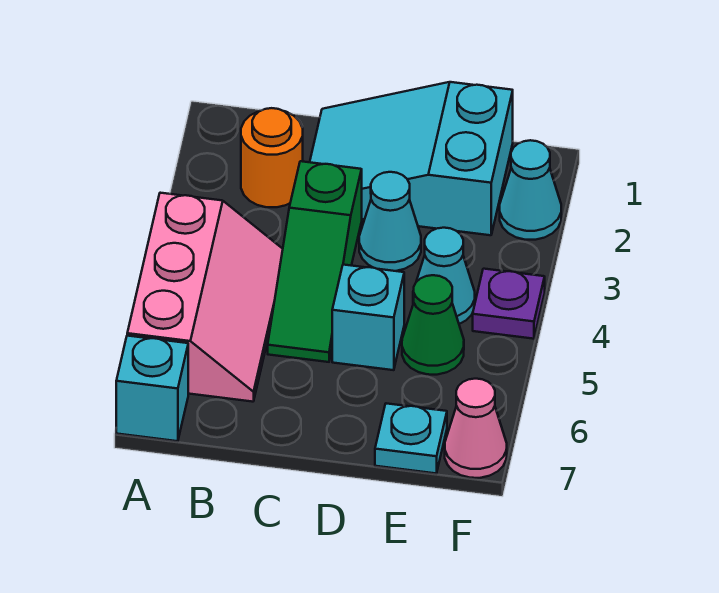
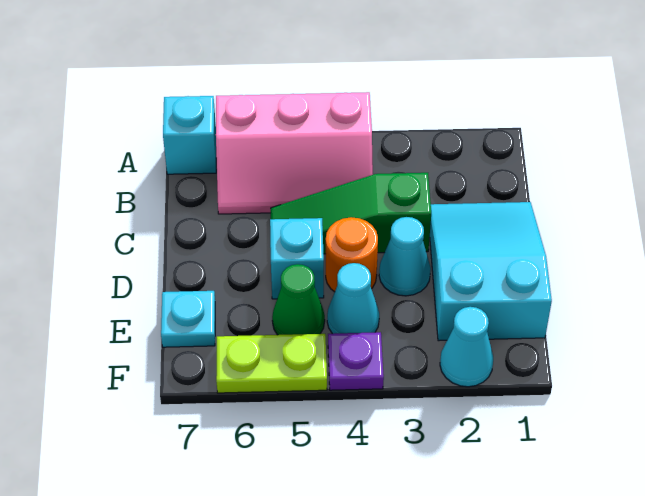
orange 1x1 round brick [241,108,303,207] -> orange 1x1 round brick moved to [326,217,378,292]
none -> lime 1x2 plate [216,334,327,393]
pink 1x1 cone [445,379,507,478] -> none

